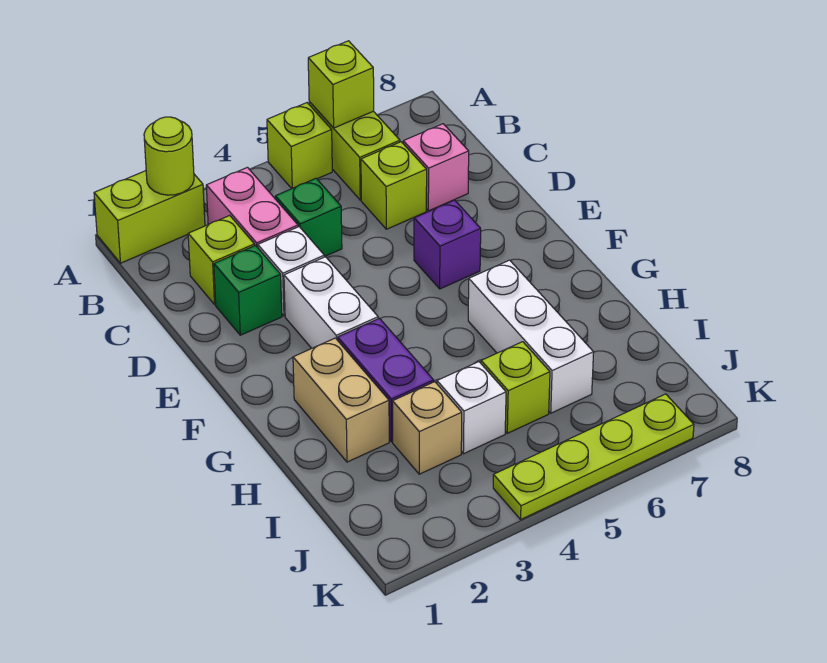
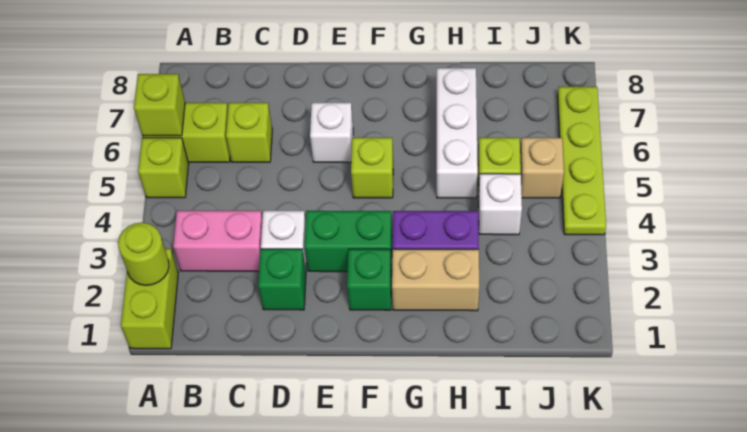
lime 1x1 brick [188,216,254,304] -> lime 1x1 brick moved to [351,138,393,198]
green 1x1 brick [275,178,342,257] -> green 1x1 brick moved to [347,249,392,310]
pink 1x1 brick [403,124,469,211] -> none
white 1x2 brick [284,257,378,348] -> green 1x2 brick [305,211,392,272]
purple 1x1 brick [414,200,481,289] -> white 1x1 brick [310,103,353,162]
white 1x3 brick [468,260,594,413] -> white 1x3 brick turned to [437,68,478,198]
tan 1x1 brick [393,382,462,474] -> tan 1x1 brick moved to [520,138,564,198]

